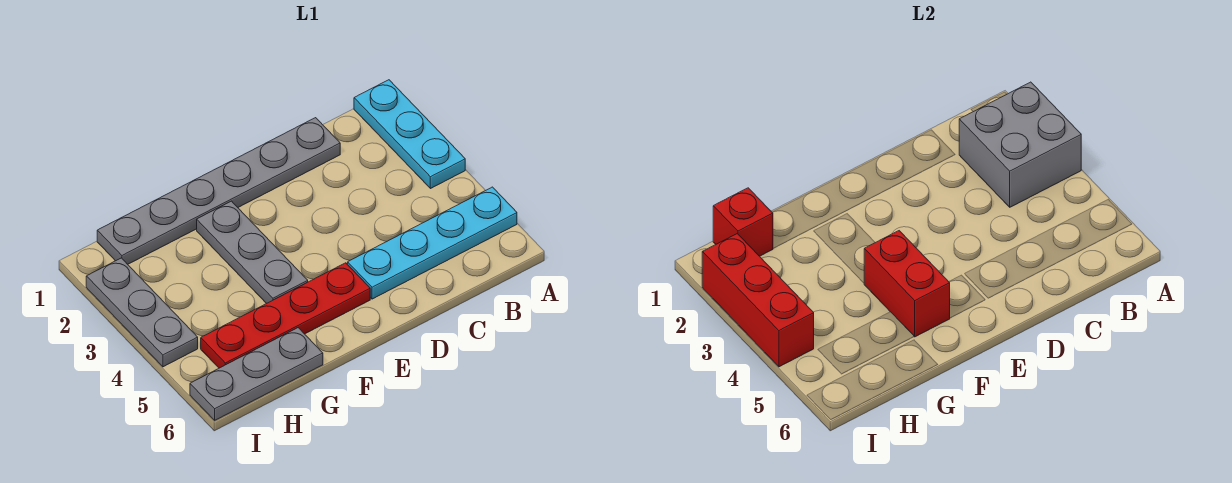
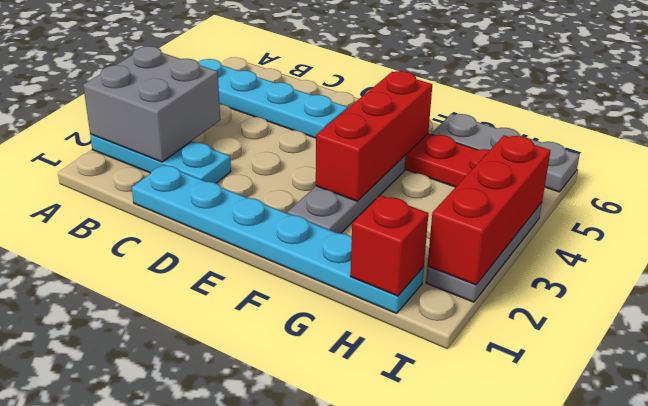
cyan 1x3 plate [354,80,465,189] -> cyan 1x3 plate turned to [90,134,231,183]
grey 1x6 plate [97,118,340,264] -> cyan 1x6 plate [132,165,424,313]
red 1x2 brick [864,231,950,337] -> red 1x3 brick [316,71,432,201]

